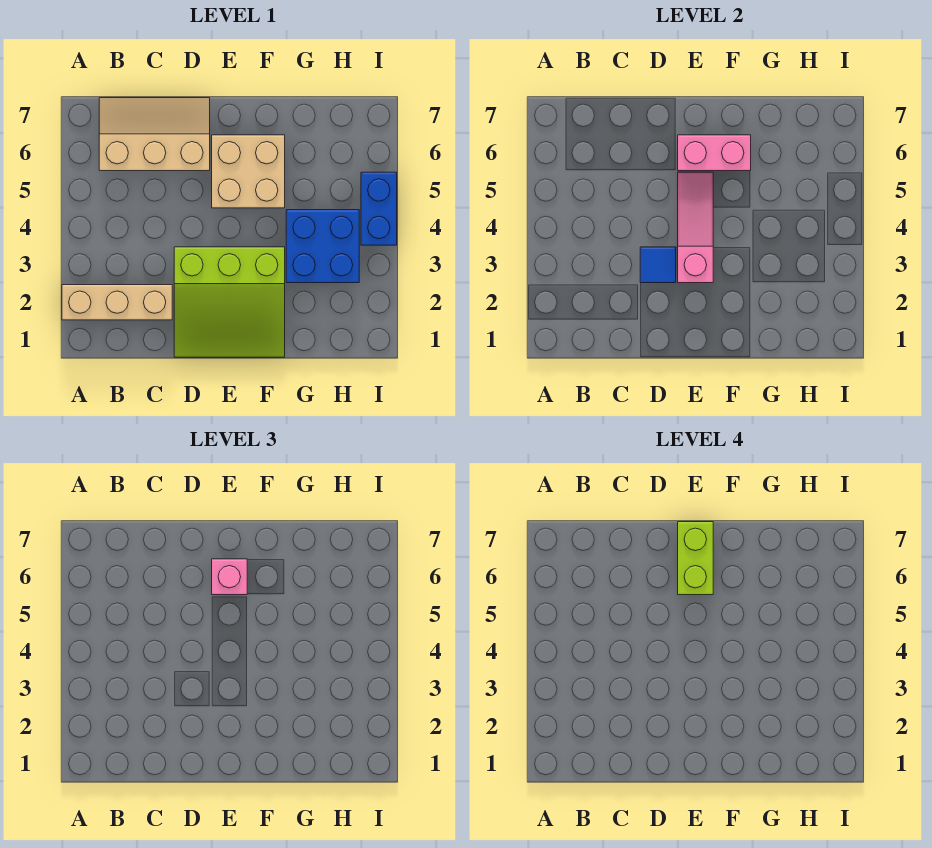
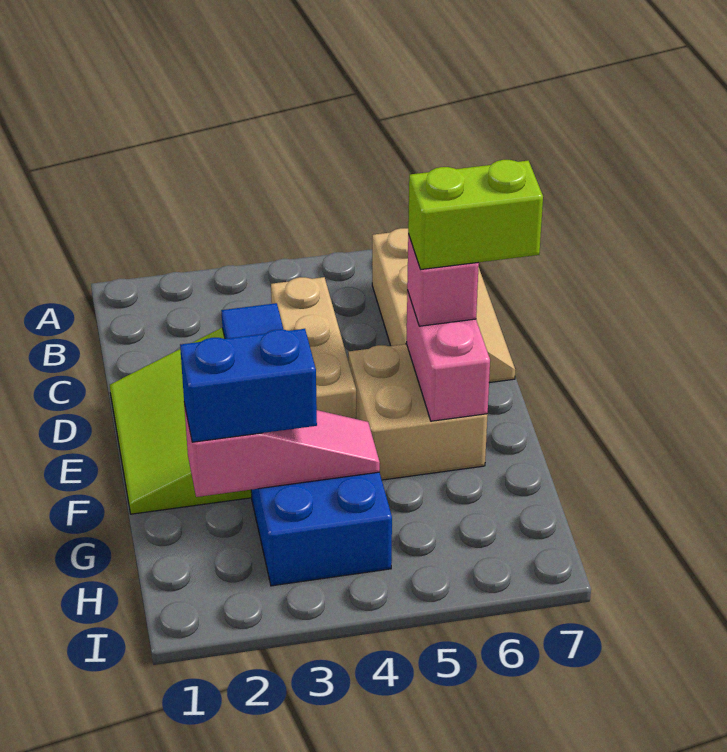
tan 1x3 brick [62,285,172,320] -> tan 1x3 brick moved to [271,277,356,419]
pink 1x3 slope [678,172,713,283] -> pink 1x3 slope moved to [184,404,380,497]
blue 1x2 brick [361,172,397,245] -> blue 1x2 brick moved to [180,329,317,442]

